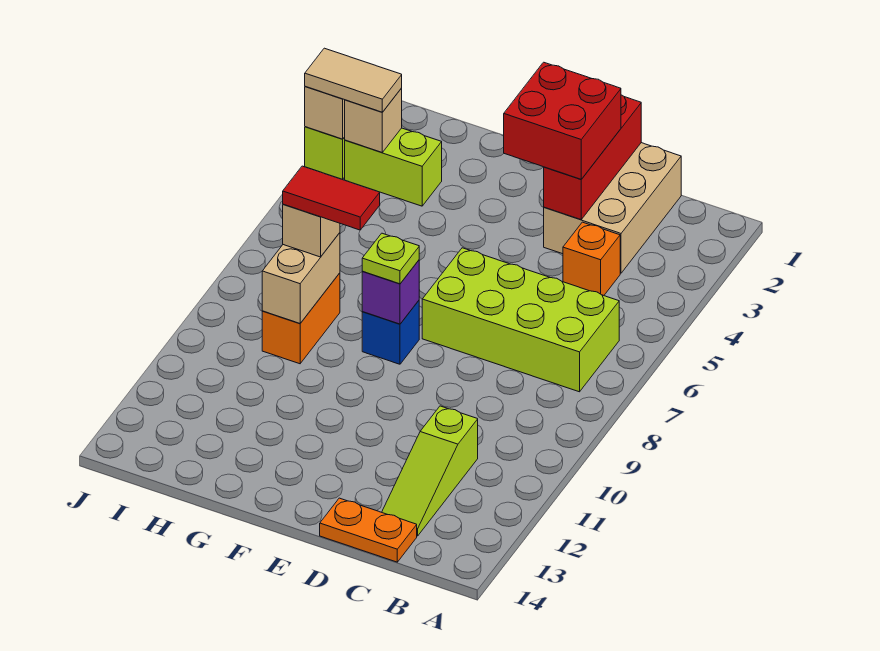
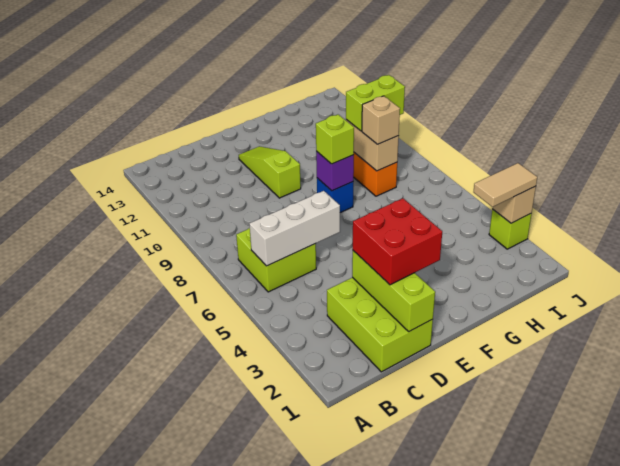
lime 2x4 brick [422,248,619,392] -> lime 2x2 brick [236,228,316,292]
none -> white 1x3 brick [249,191,340,266]
tan 2x3 brick [544,143,681,273] -> lime 2x3 brick [327,277,433,372]
orange 1x1 brick [563,222,620,295] -> none
lime 1x3 slope [382,406,478,536] -> lime 1x3 slope moved to [239,146,301,198]
orange 1x2 plate [320,498,417,562] -> none
red 1x3 brick [544,95,641,219] -> lime 1x3 brick [352,251,435,332]
lime 1x1 plate [362,233,419,284] -> lime 1x1 brick [316,115,354,164]
red 1x2 tile [283,166,380,230] -> none
lime 1x2 brick [345,128,442,206] -> lime 1x2 brick moved to [346,75,405,131]
tan 1x1 brick [345,88,402,152] -> none

